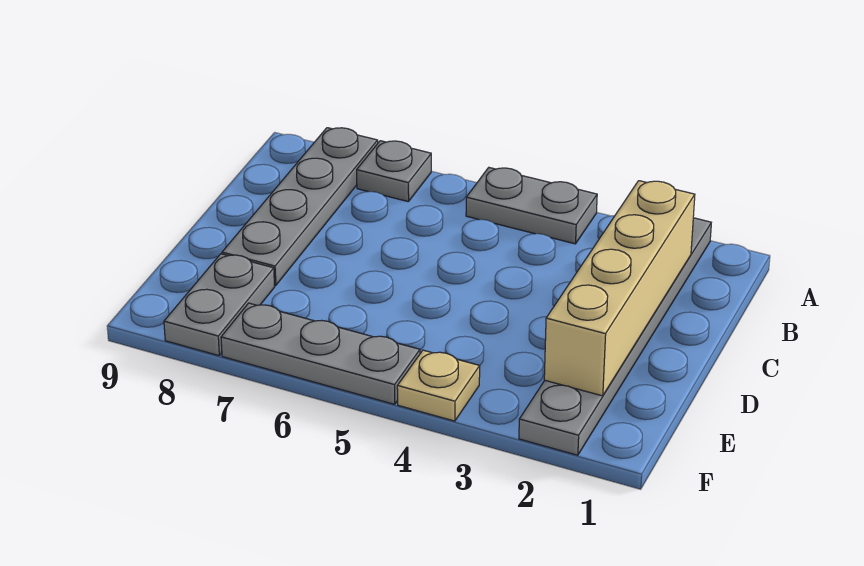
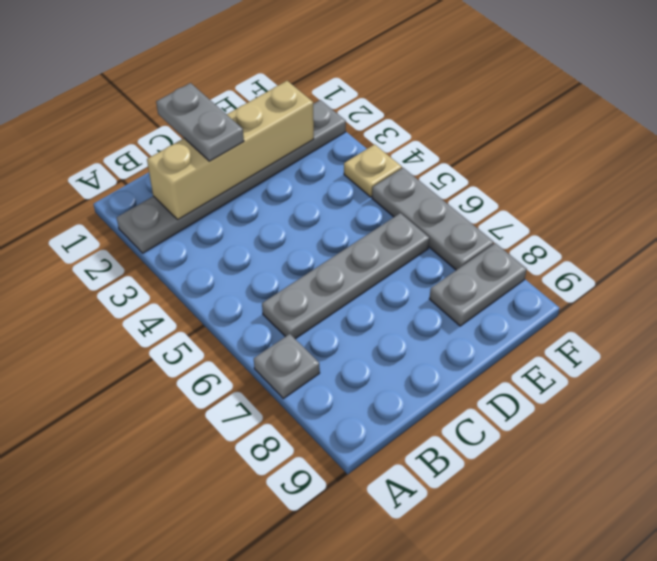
grey 1x2 plate [466,168,597,244] -> grey 1x2 plate moved to [156,83,244,161]
grey 1x4 plate [222,128,378,285] -> grey 1x4 plate moved to [262,213,429,339]

